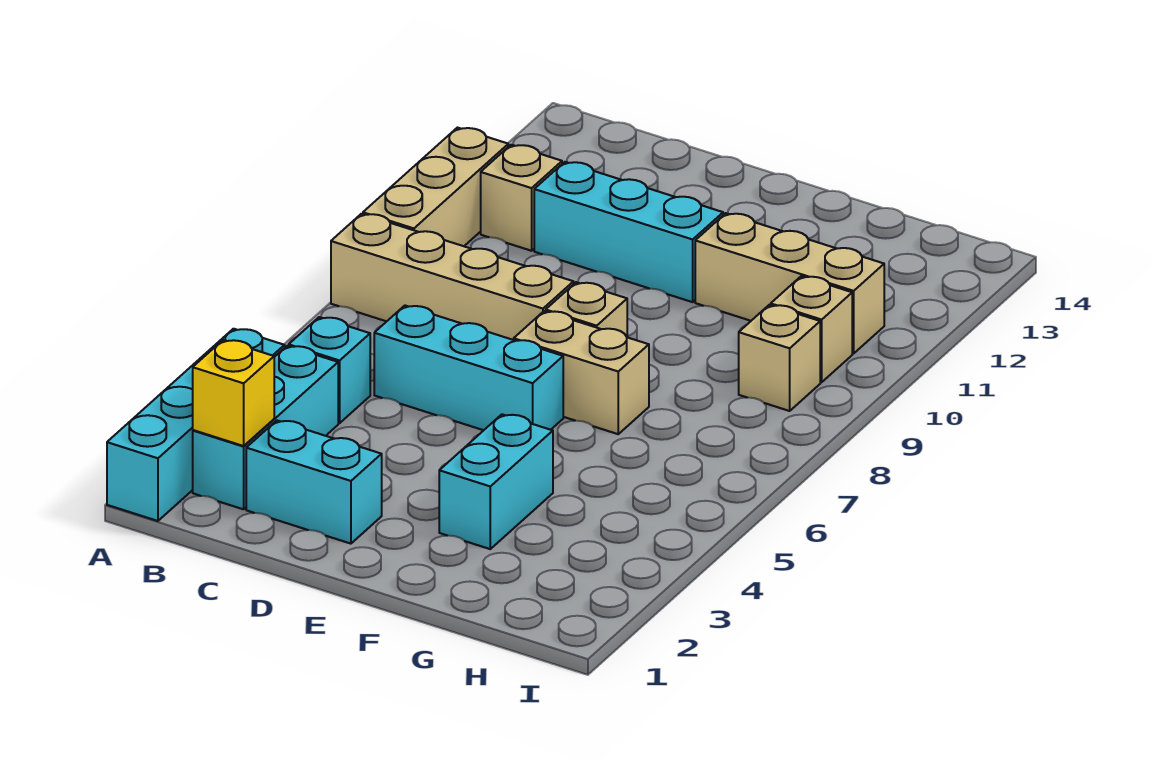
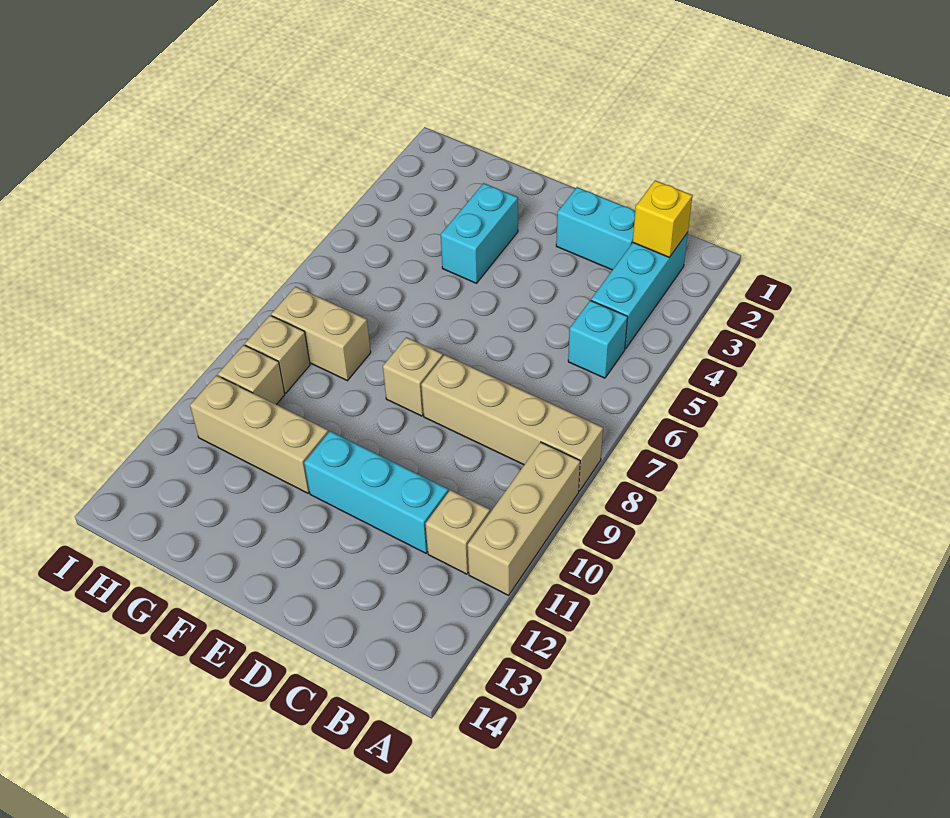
cyan 1x4 brick [107,329,285,521] -> none
cyan 1x3 brick [374,306,563,430] -> none
tan 1x2 brick [514,311,649,434] -> tan 1x2 brick moved to [271,287,371,381]

